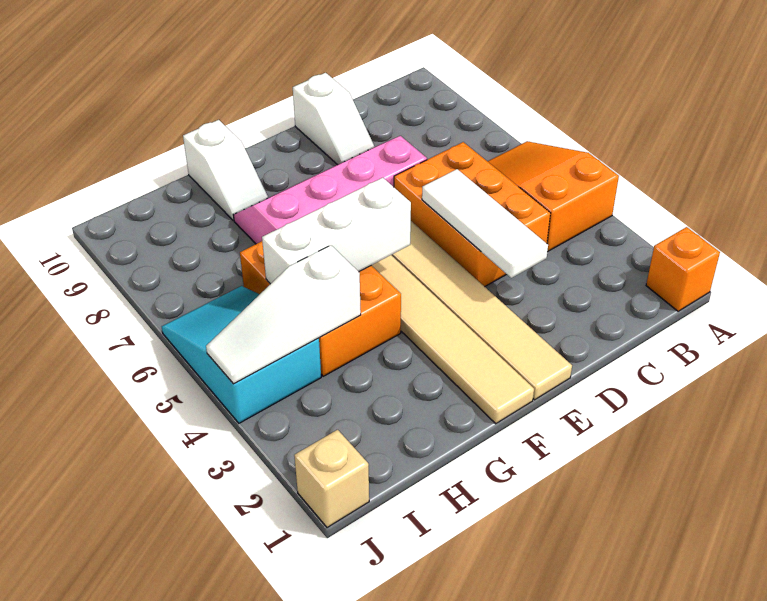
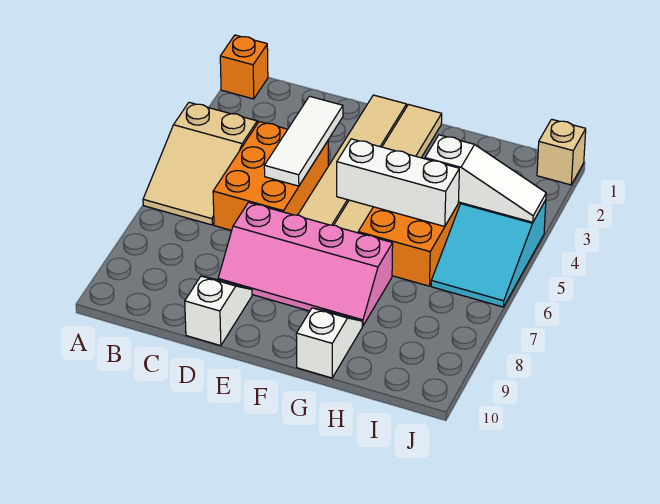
orange 2x3 slope [487,141,619,251] -> tan 2x3 slope [143,102,257,225]

